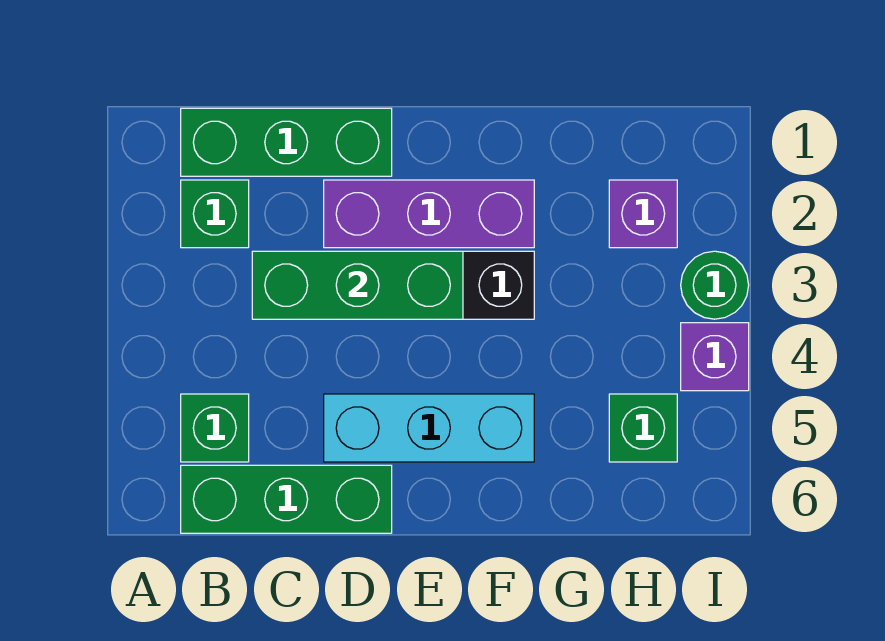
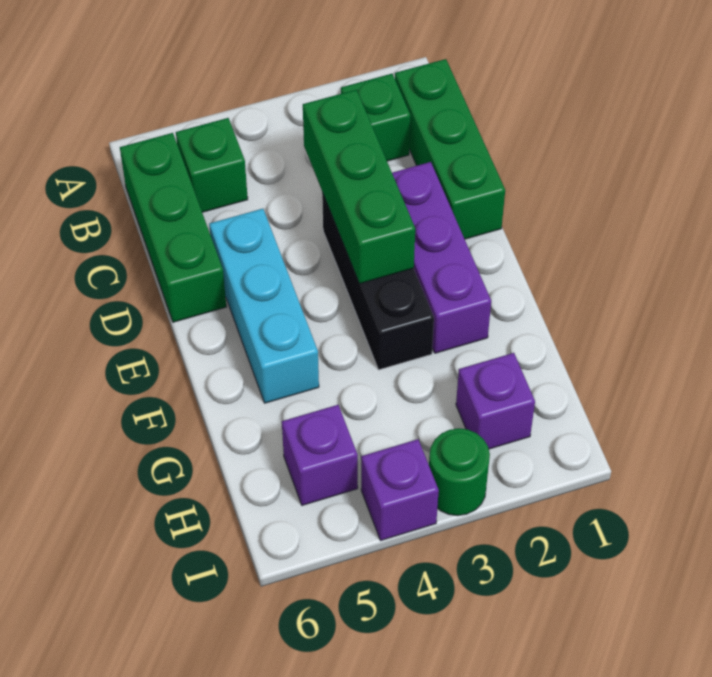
green 1x1 brick [609,394,677,462] -> purple 1x1 brick [282,405,358,505]

